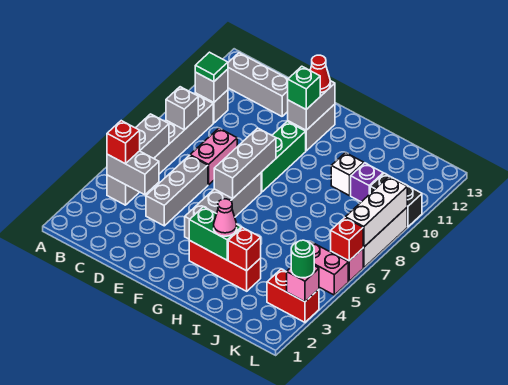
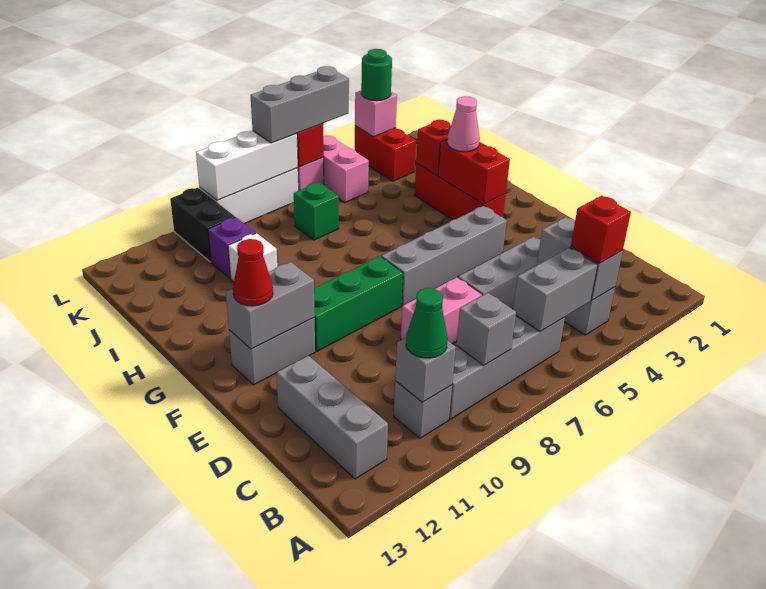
green 1x1 tile [195,52,228,82] -> green 1x1 cone [406,288,448,358]
grey 1x3 brick [214,128,276,199] -> grey 1x3 brick moved to [250,66,349,143]
green 1x1 brick [288,66,320,109] -> green 1x1 brick moved to [294,183,339,240]
green 1x2 brick [189,207,241,260] -> red 1x2 brick [438,139,510,204]

